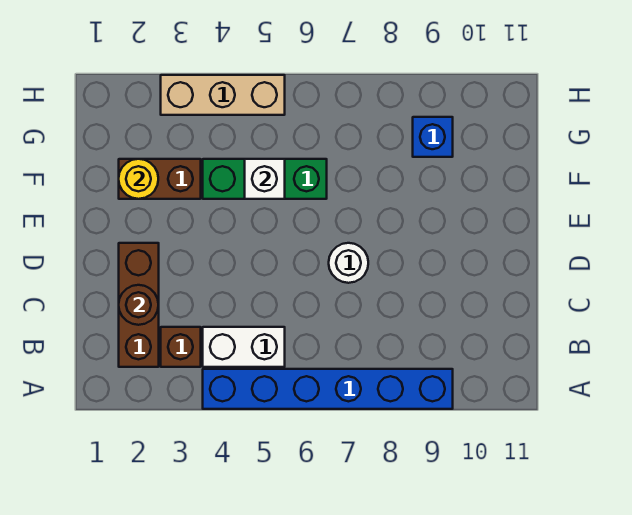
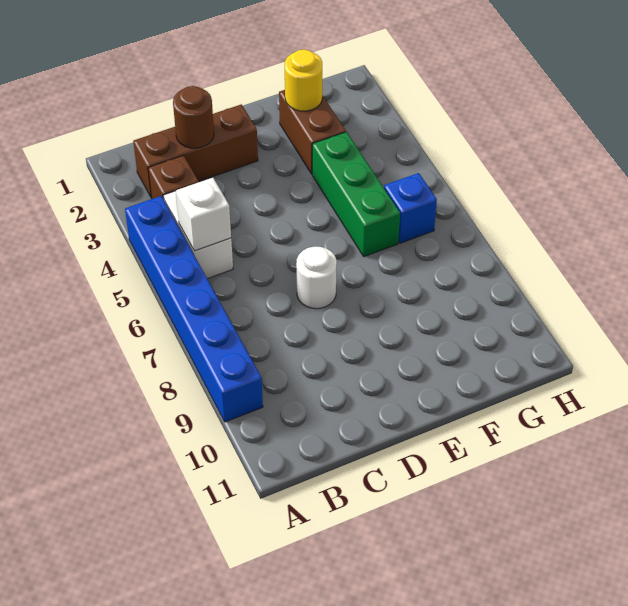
white 1x1 brick [245,159,285,199] -> white 1x1 brick moved to [176,178,231,251]
blue 1x1 brick [413,117,453,157] -> blue 1x1 brick moved to [384,173,437,243]
tan 1x3 brick [161,75,285,115] -> none

